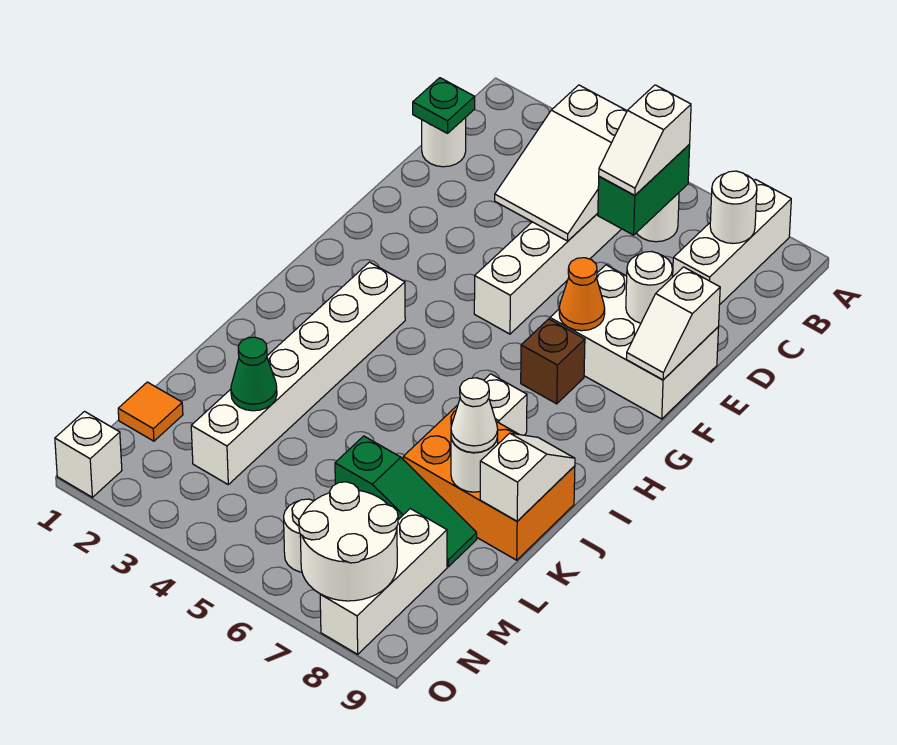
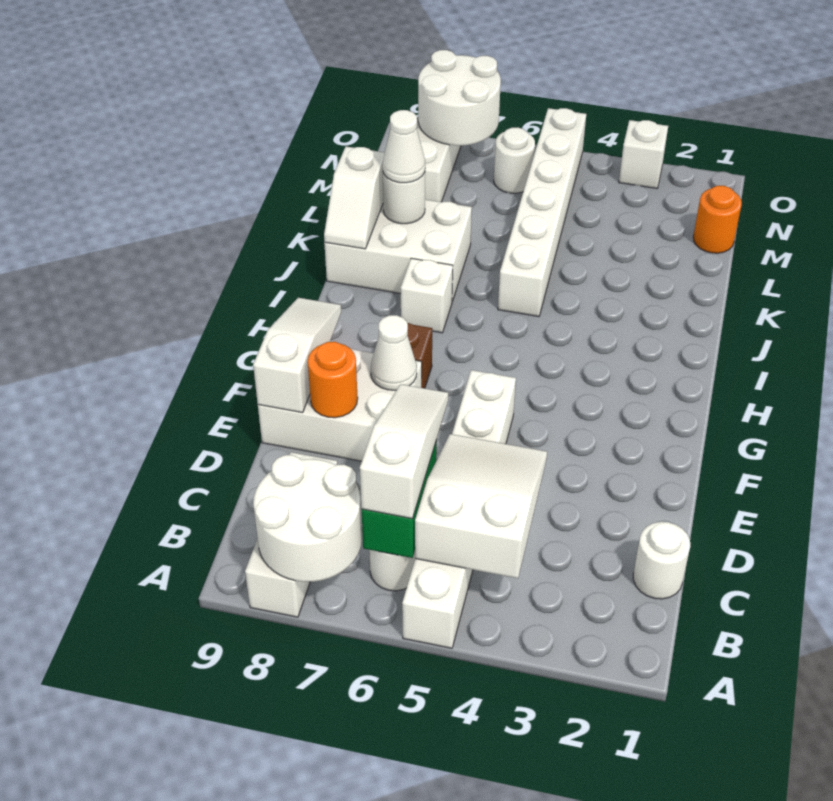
white 1x2 slope [599,85,691,195] -> white 1x3 slope [360,384,448,519]
white 1x1 round brick [710,171,757,244] -> white 2x2 round brick [253,455,362,582]
green 1x1 plate [413,78,475,133] -> none
white 1x1 round brick [626,252,673,323] -> orange 1x1 round brick [308,342,358,418]
white 1x2 slope [626,267,720,380] -> white 1x3 slope [253,298,341,413]
orange 1x1 cone [559,258,605,331] -> white 1x1 cone [371,315,417,390]
white 1x6 brick [191,262,405,484] -> white 1x6 brick moved to [498,108,586,317]
orange 2x3 brick [403,405,575,560] -> white 2x3 brick [324,200,472,302]
green 1x1 cone [231,337,277,411] -> none
green 1x3 slope [335,436,477,567] -> none
orange 1x1 tile [118,382,183,441] -> orange 1x1 round brick [693,186,742,253]
white 1x1 brick [55,412,122,497] -> white 1x1 brick moved to [619,120,668,188]

